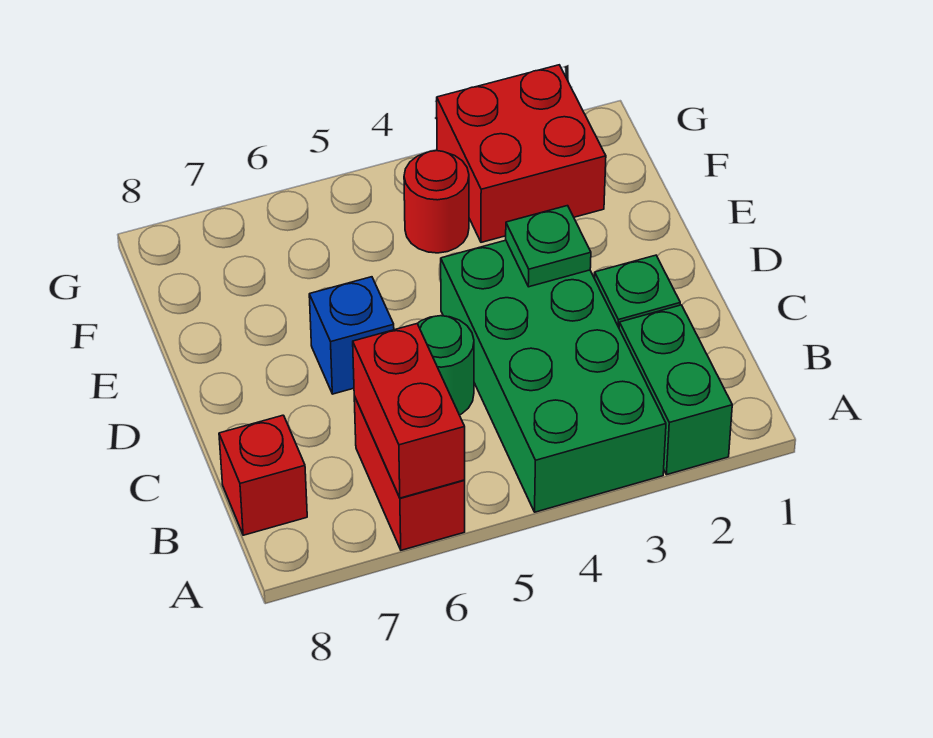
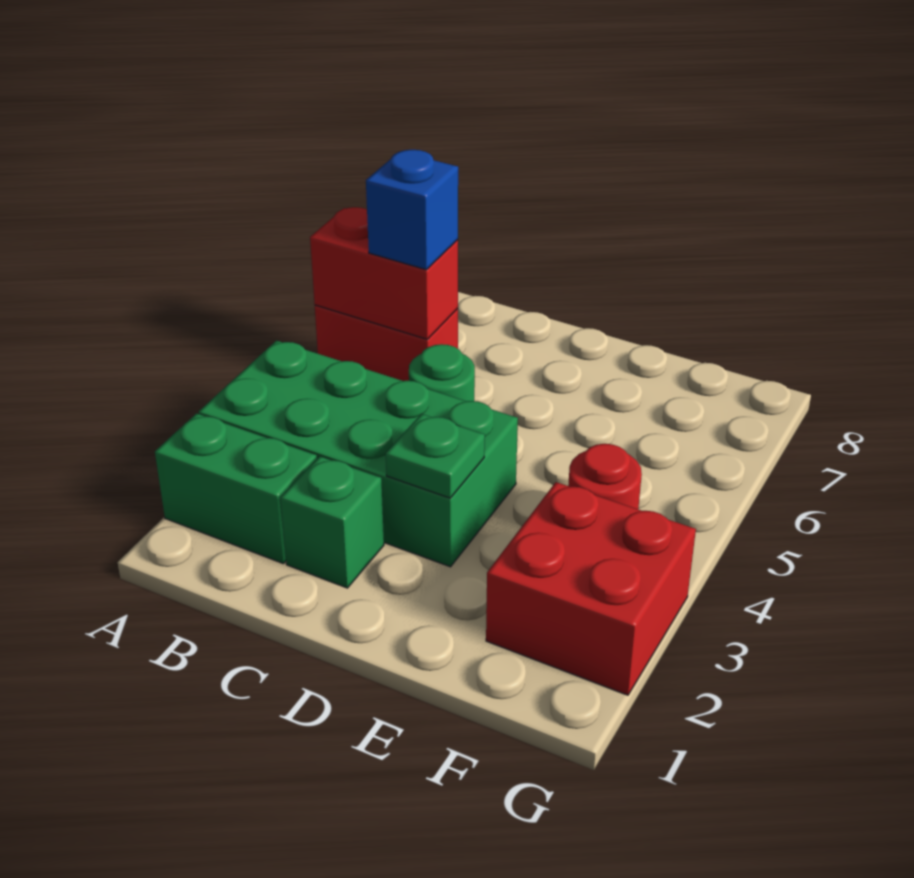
red 1x1 brick [219,415,307,535] -> none
blue 1x1 brick [309,277,394,394] -> blue 1x1 brick moved to [366,150,458,270]

